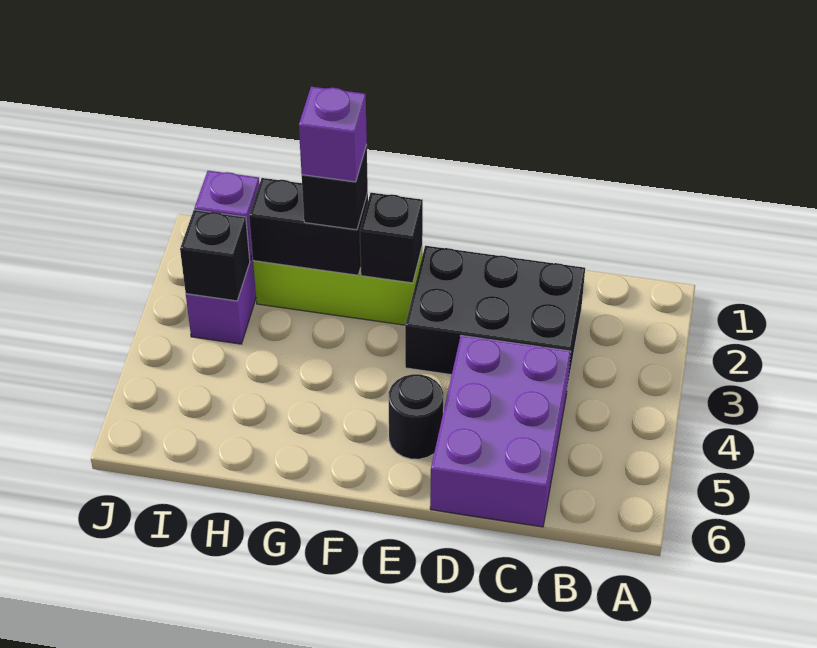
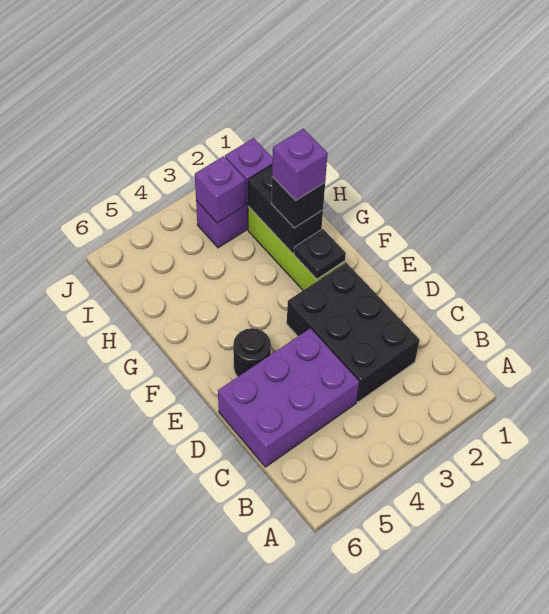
black 1x1 brick [360,193,423,283] -> black 1x1 plate [294,229,346,279]
black 1x1 brick [180,210,250,301] -> purple 1x1 brick [195,156,246,223]

